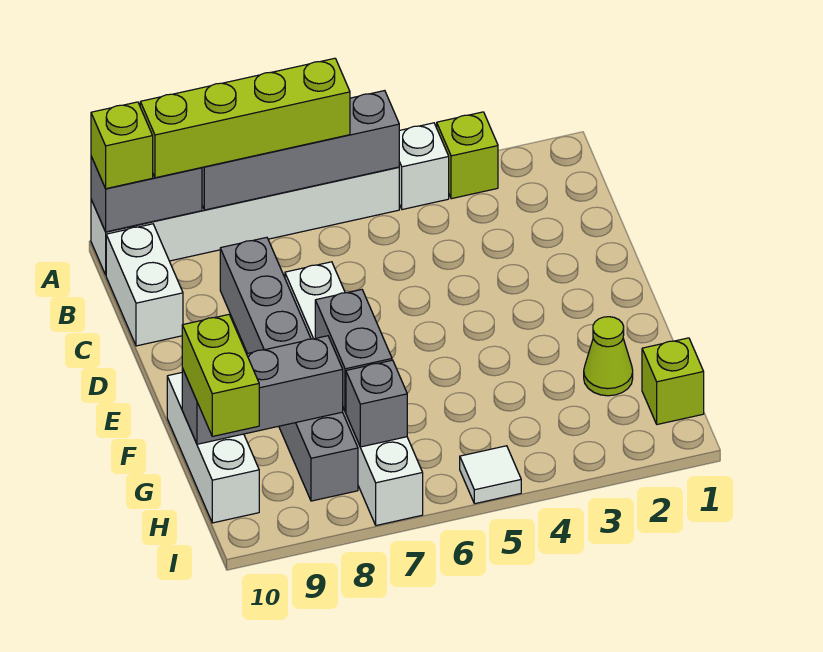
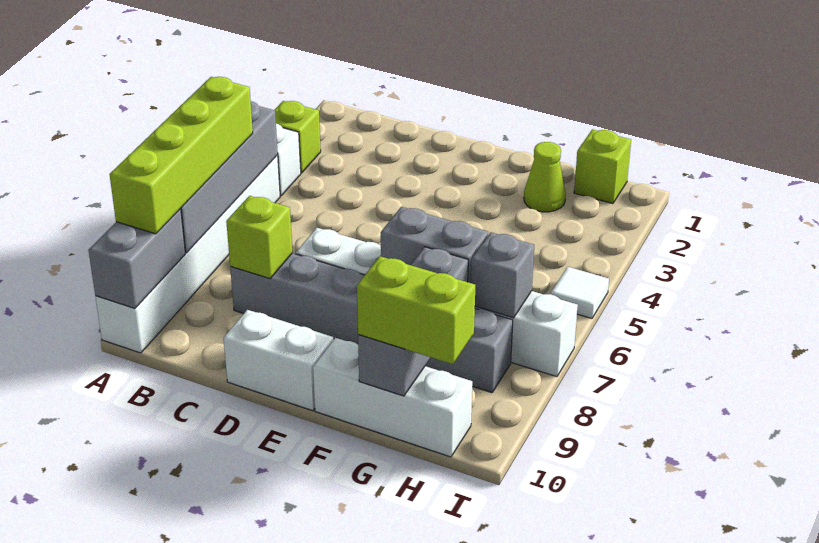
lime 1x1 brick [91,102,153,189] -> lime 1x1 brick moved to [226,196,292,278]
white 1x2 brick [106,224,183,346] -> white 1x2 brick moved to [223,310,334,411]

